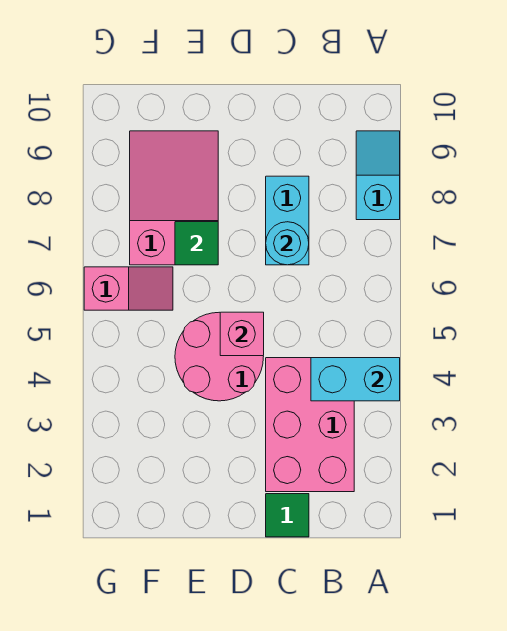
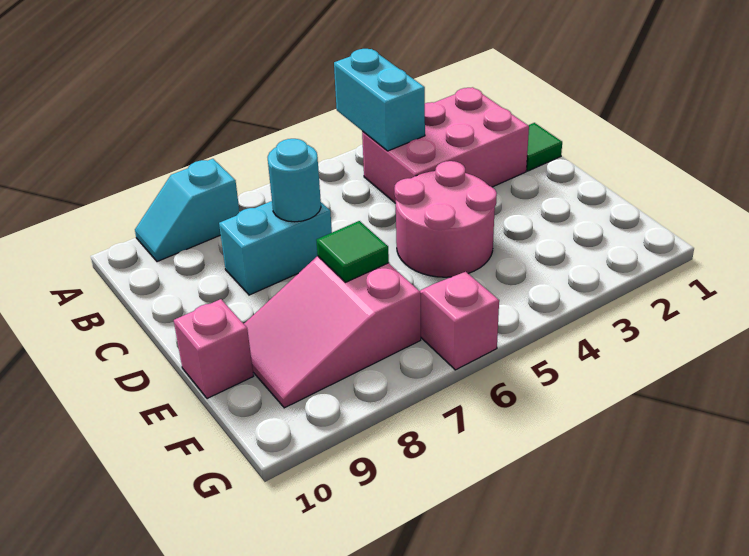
pink 1x1 brick [220,312,264,356] -> pink 1x1 brick moved to [174,299,253,399]

